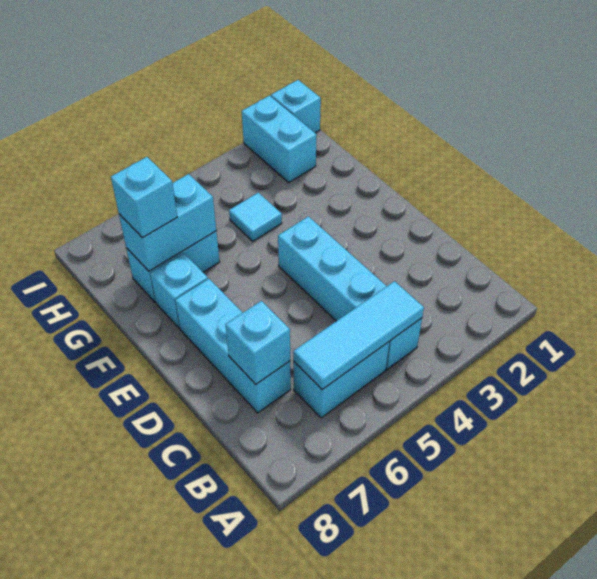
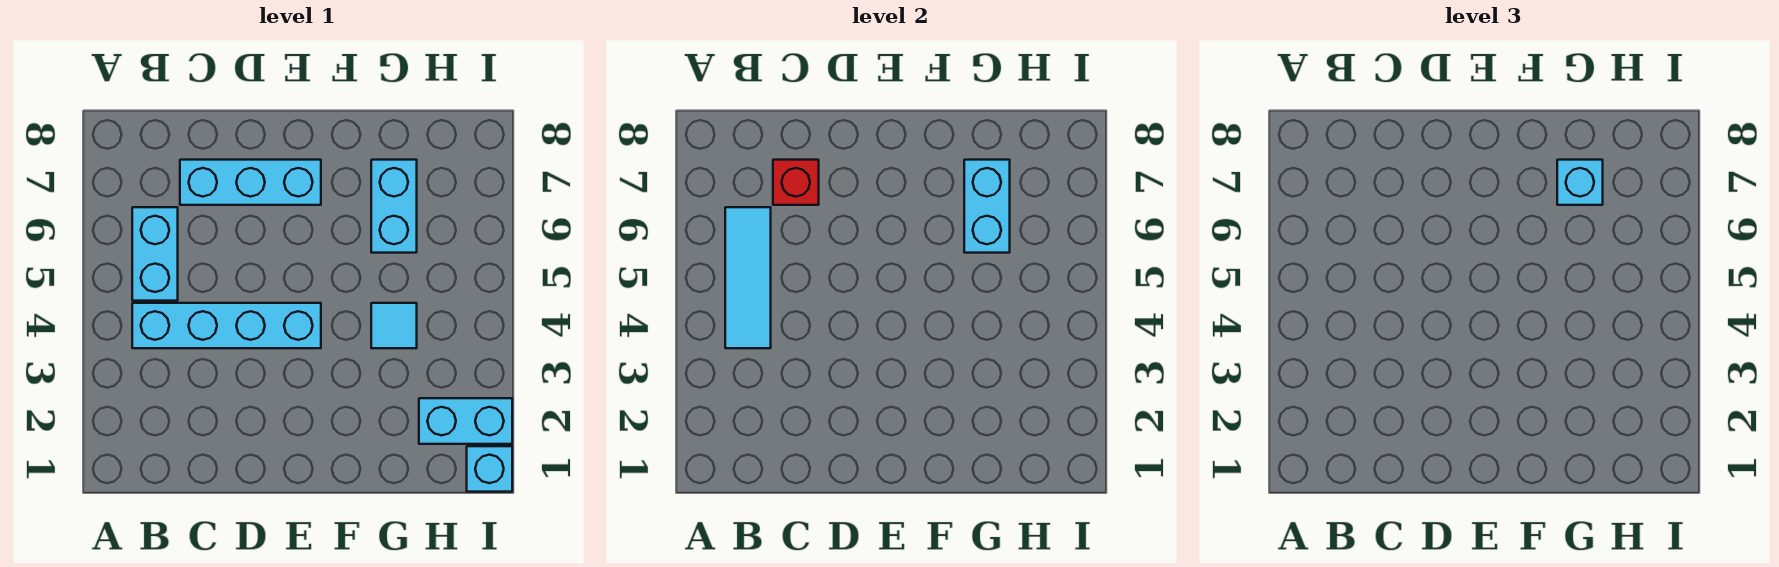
cyan 1x1 brick [225,301,290,384] -> red 1x1 brick [773,160,819,205]
cyan 1x1 brick [150,253,208,328] -> none

